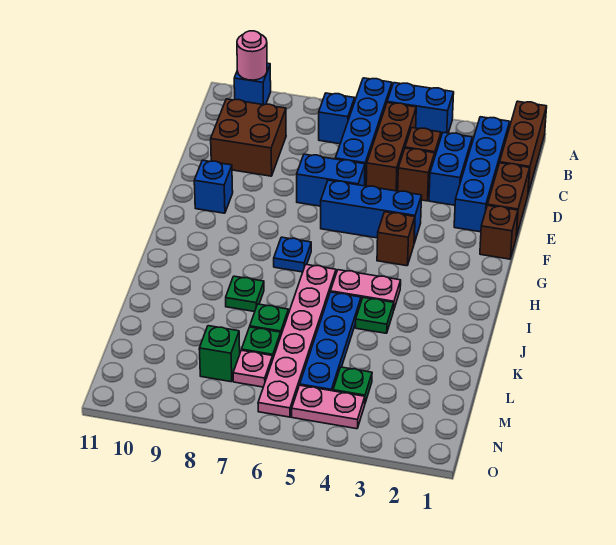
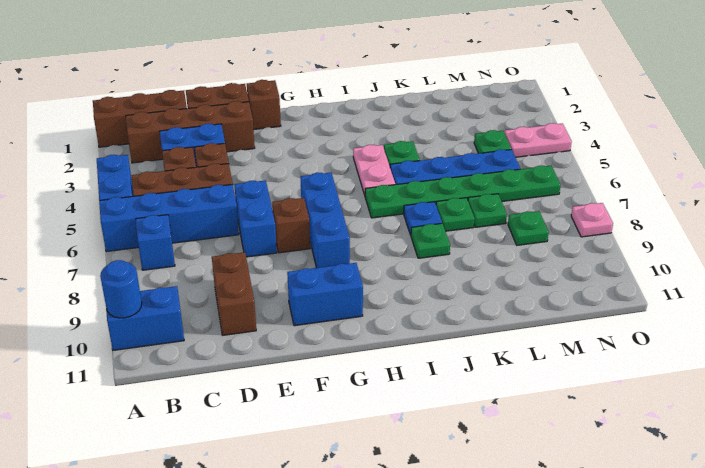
blue 1x1 brick [234,63,271,105] -> blue 1x2 brick [106,286,184,350]
pink 1x1 round brick [237,31,267,80] -> blue 1x1 round brick [100,260,142,318]
blue 1x4 brick [454,117,510,232] -> brown 1x4 brick [126,101,255,163]
brown 2x2 brick [211,99,286,176] -> brown 1x2 brick [212,252,256,335]
blue 1x3 brick [321,180,422,243] -> blue 1x3 brick moved to [300,173,350,268]
blue 1x1 brick [194,160,233,213] -> blue 1x2 brick [287,263,363,326]
brown 1x1 brick [377,212,415,266] -> brown 1x1 brick moved to [272,198,310,253]
blue 1x1 plate [274,237,311,272] -> blue 1x1 plate moved to [404,202,442,235]
pink 1x6 plate [258,265,336,417] -> green 1x6 plate [365,166,561,218]
pink 1x1 plate [233,350,273,387] -> pink 1x1 plate moved to [571,203,613,237]
green 1x1 brick [199,326,240,382] -> green 1x1 plate [508,211,549,245]
pink 1x2 plate [292,385,365,429] -> pink 1x2 plate turned to [505,123,572,157]

